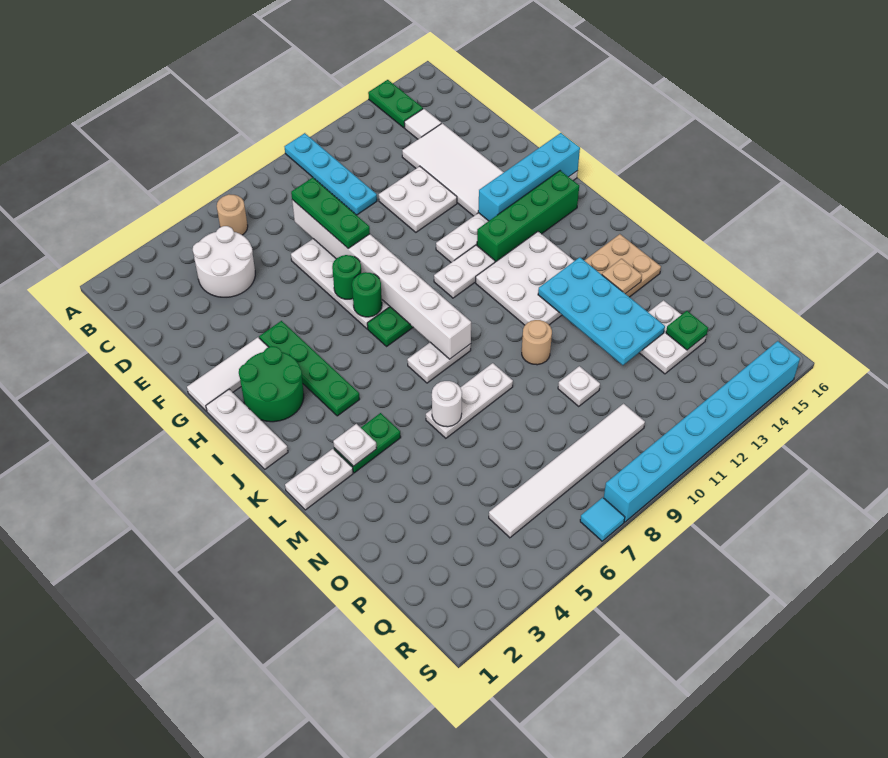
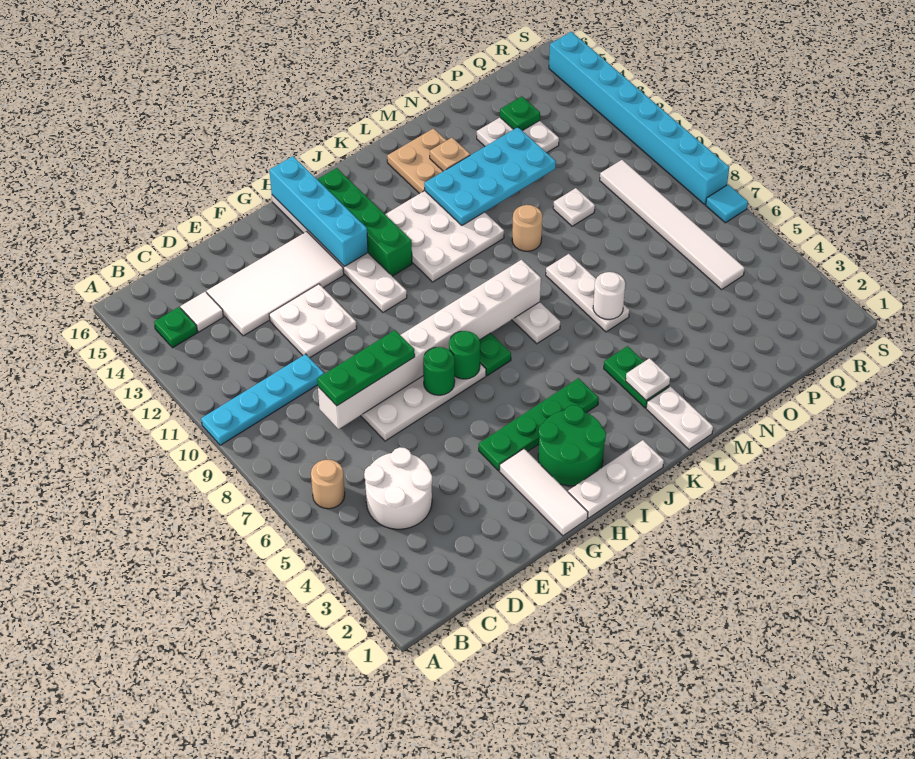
green 1x2 plate [368,80,423,128] -> green 1x1 plate [154,307,197,348]
white 1x2 plate [434,245,495,298] -> none

